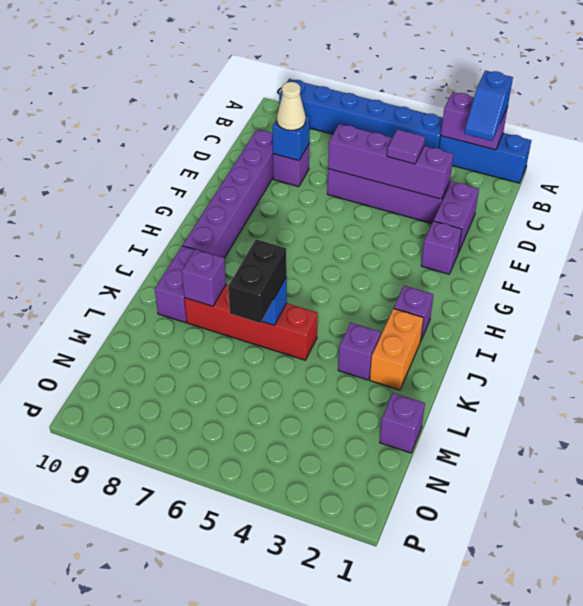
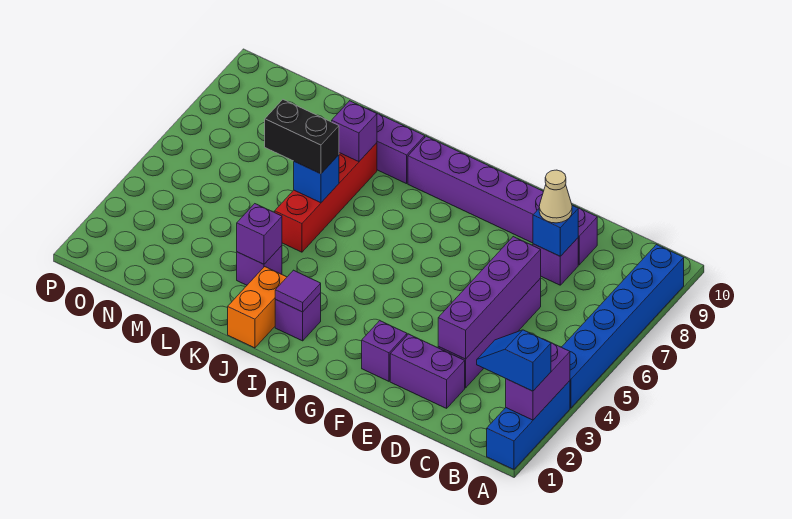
purple 1x1 tile [387,129,425,164] -> purple 1x1 tile moved to [275,270,321,312]
orange 1x2 brick [370,309,423,390] -> orange 1x2 brick turned to [228,267,287,348]
purple 1x1 brick [380,393,425,453] -> purple 1x1 brick moved to [237,204,282,264]

